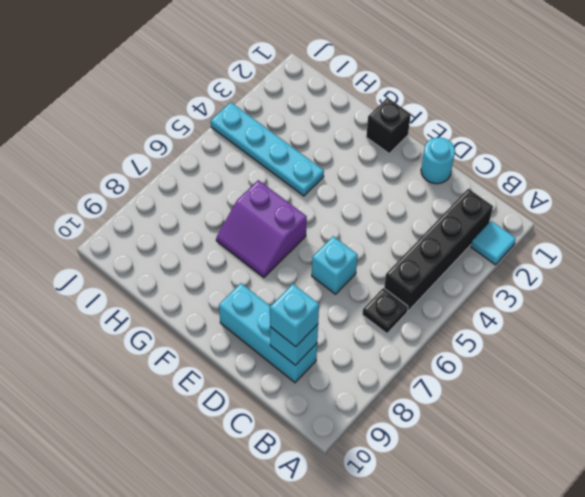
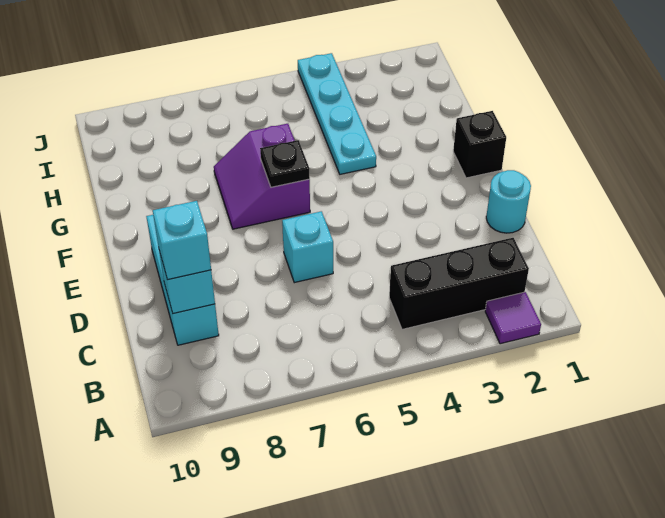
cyan 1x1 tile [471,221,516,265] -> purple 1x1 tile [485,292,541,344]
black 1x4 brick [384,189,493,311] -> black 1x3 brick [389,238,529,329]
black 1x1 plate [362,288,408,334] -> black 1x1 plate moved to [260,140,310,187]

